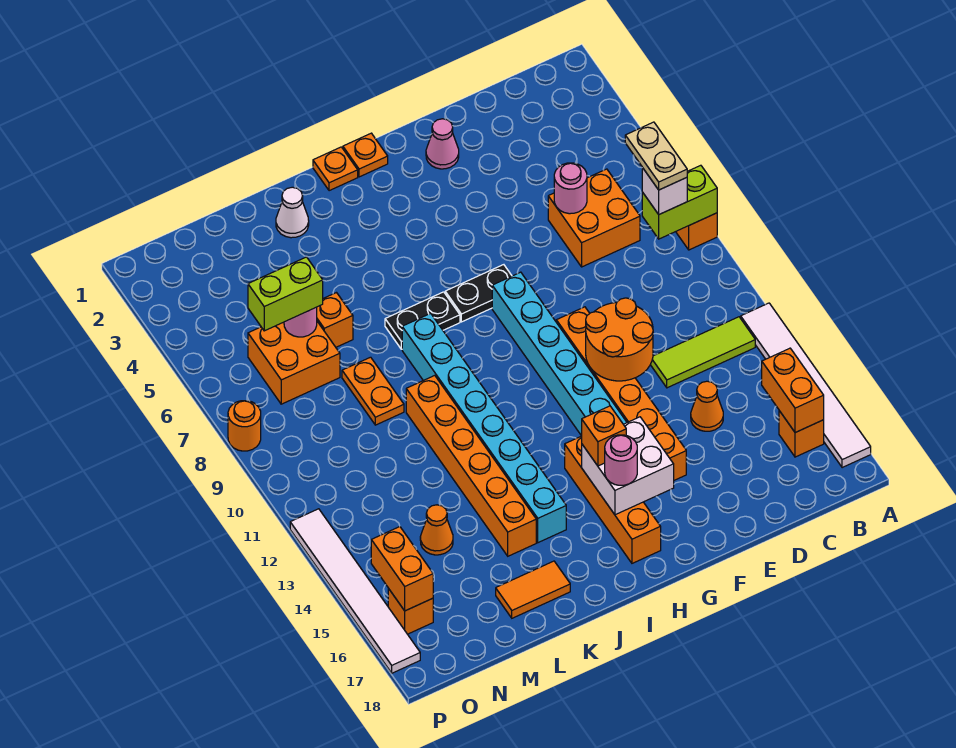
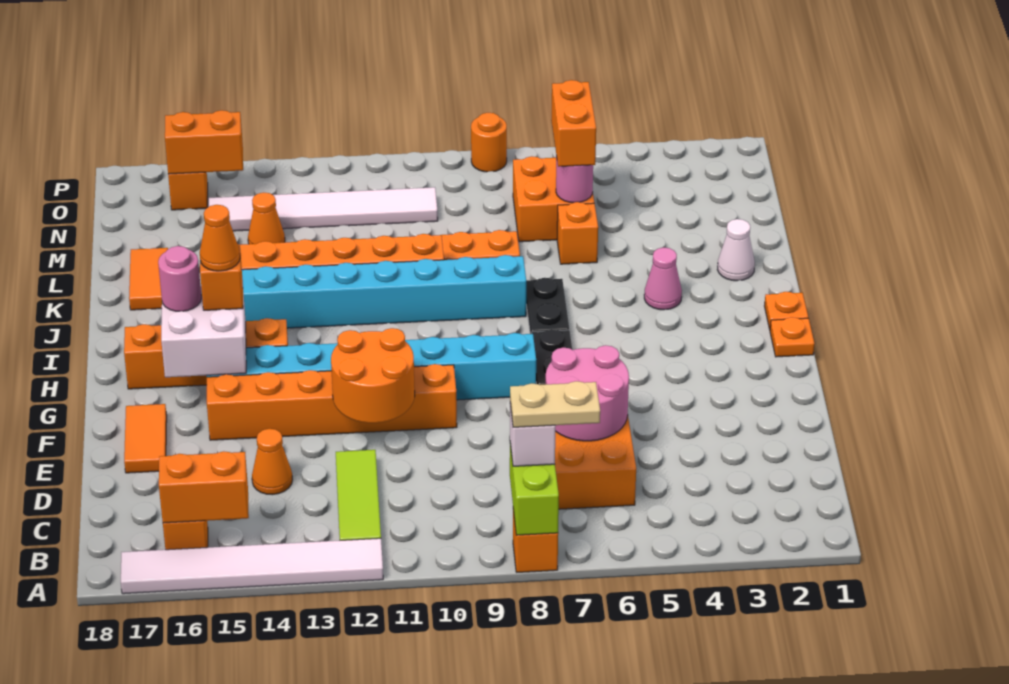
pink 1x1 round brick [554,163,587,214] -> pink 2x2 round brick [546,345,629,441]
none -> orange 1x2 tile [124,404,167,473]
pink 1x1 cone [426,119,459,169] -> pink 1x1 cone moved to [644,248,682,310]
none -> orange 1x1 cone [200,205,240,271]
lime 1x2 brick [248,257,323,331] -> orange 1x2 brick [551,80,596,167]
white 1x6 tile [290,509,420,673] -> white 1x6 tile moved to [209,187,438,231]

